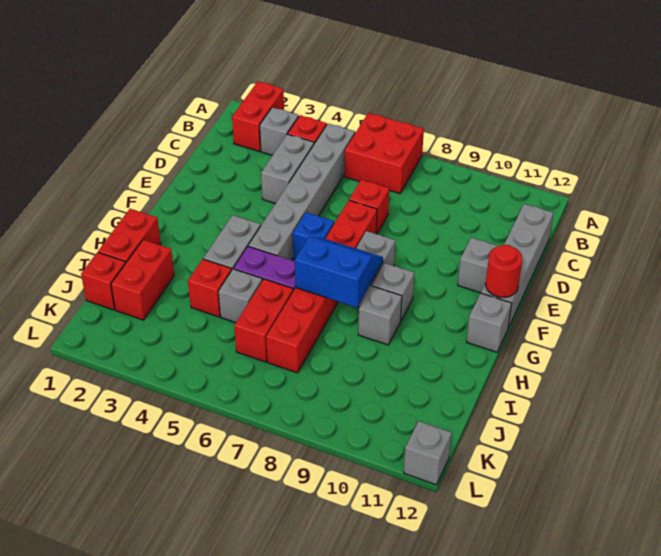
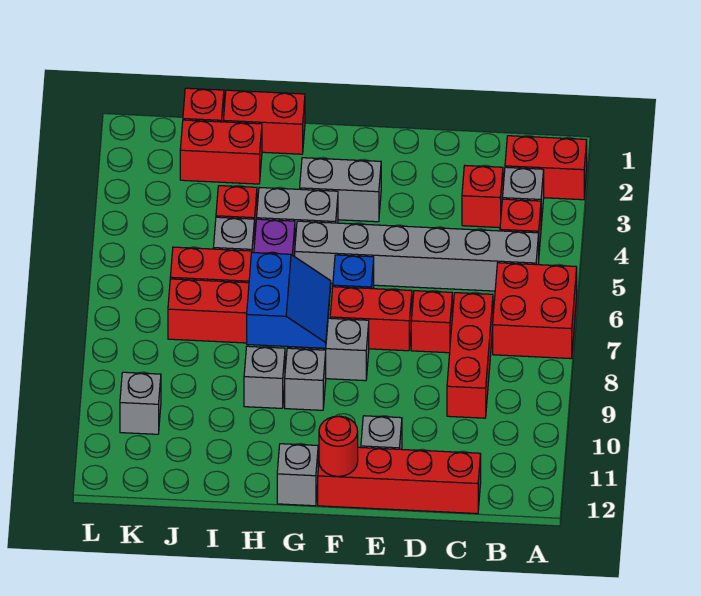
none -> red 1x1 brick [462,166,503,228]
grey 1x2 brick [261,134,314,203] -> grey 1x2 brick moved to [300,158,381,222]
none -> red 1x3 brick [447,293,493,418]
grey 1x4 brick [481,204,553,328] -> red 1x4 brick [318,447,481,514]
grey 1x1 brick [404,421,452,485] -> grey 1x1 brick moved to [120,372,161,434]

